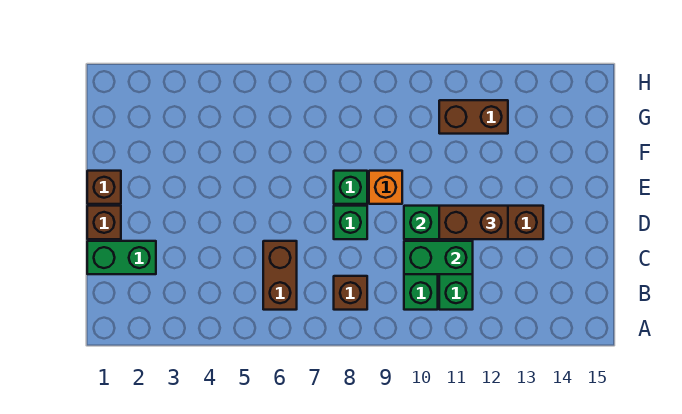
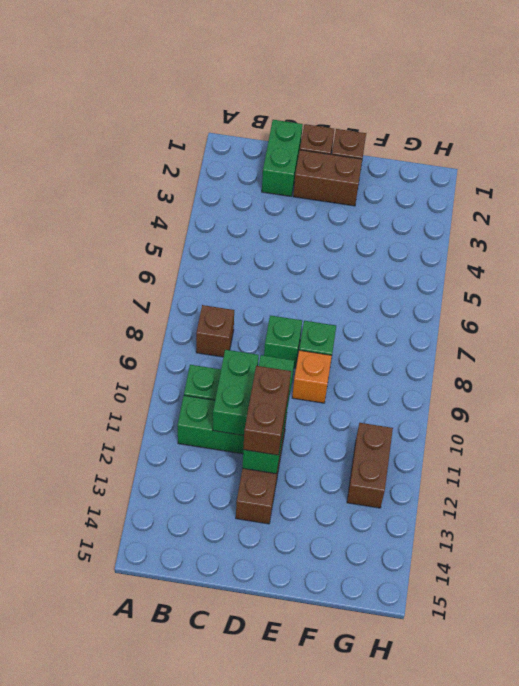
brown 1x2 brick [263,241,297,310] -> brown 1x2 brick moved to [293,150,362,206]

